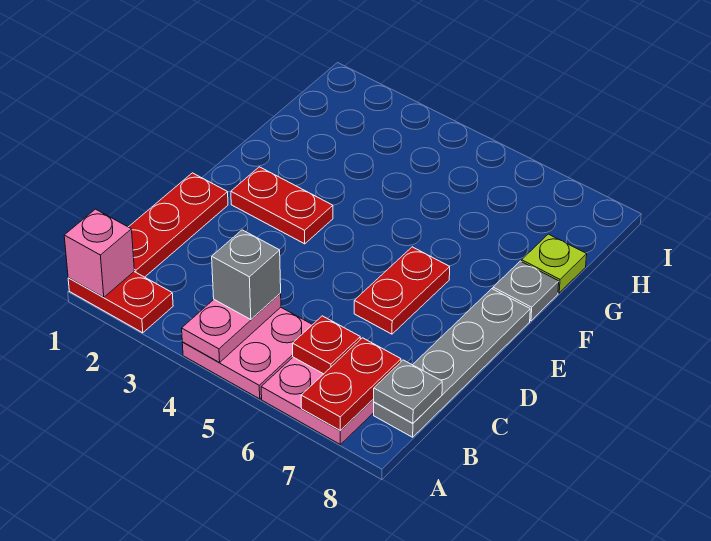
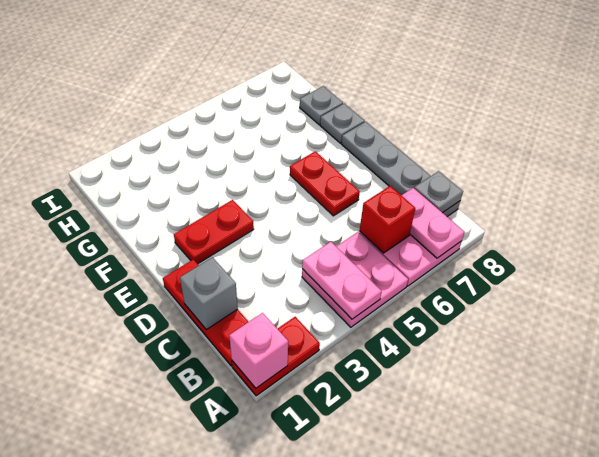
red 1x2 plate [301,338,401,431] -> pink 1x2 plate [401,188,464,258]
grey 1x1 brick [212,230,281,320] -> grey 1x1 brick moved to [180,257,238,330]
red 1x1 plate [293,316,360,374] -> red 1x1 brick [360,186,415,253]
lime 1x1 plate [522,234,587,293] -> grey 1x1 plate [300,86,343,125]

